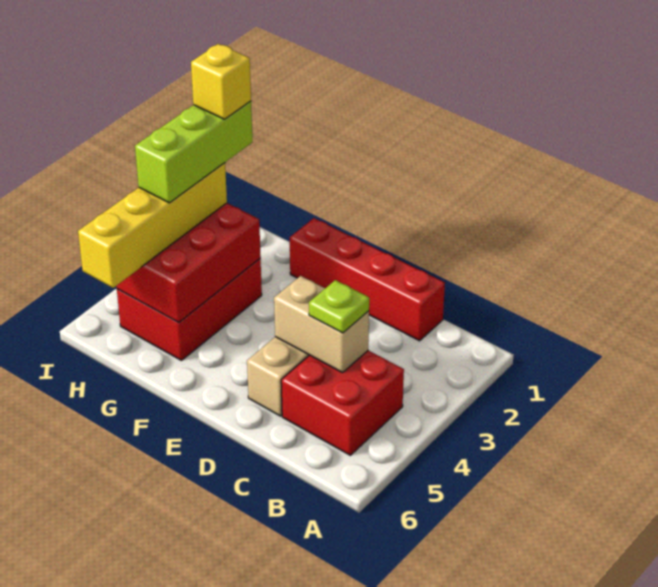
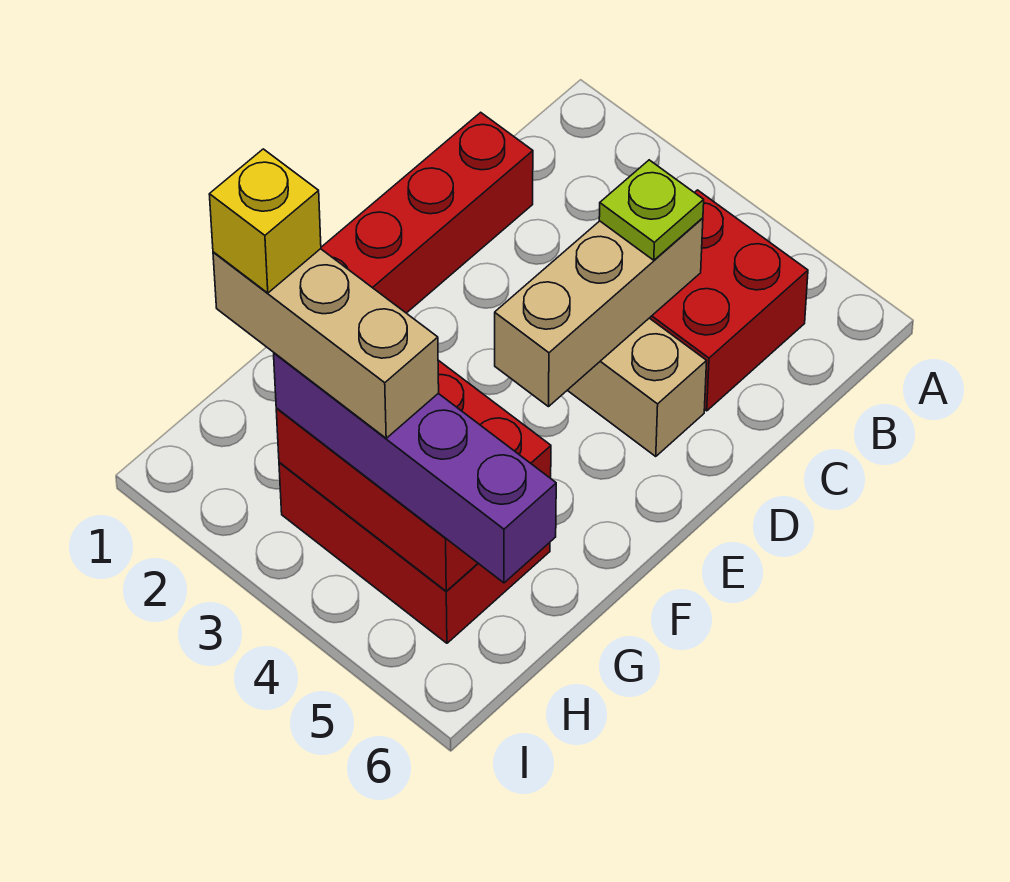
tan 1x2 brick [274,276,369,373] -> tan 1x3 brick [495,218,703,407]
lime 1x3 brick [135,101,252,203] -> tan 1x3 brick [213,249,439,438]
yellow 1x4 brick [78,163,227,288] -> purple 1x4 brick [274,353,556,583]

